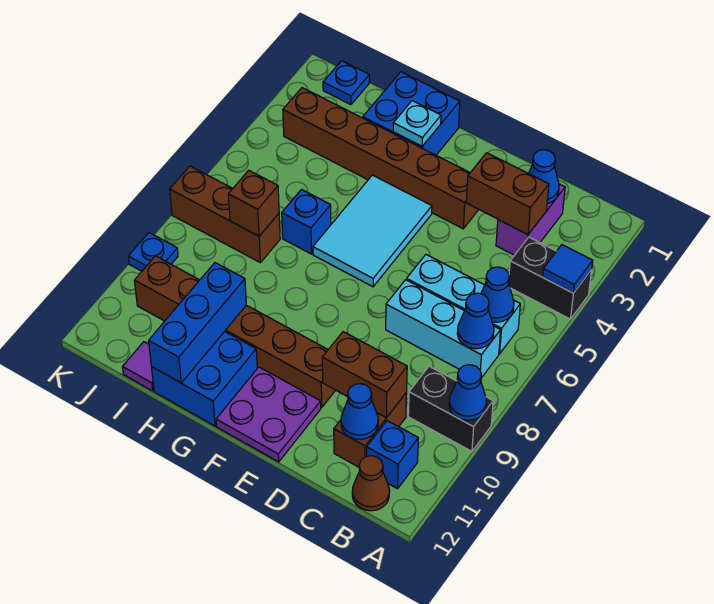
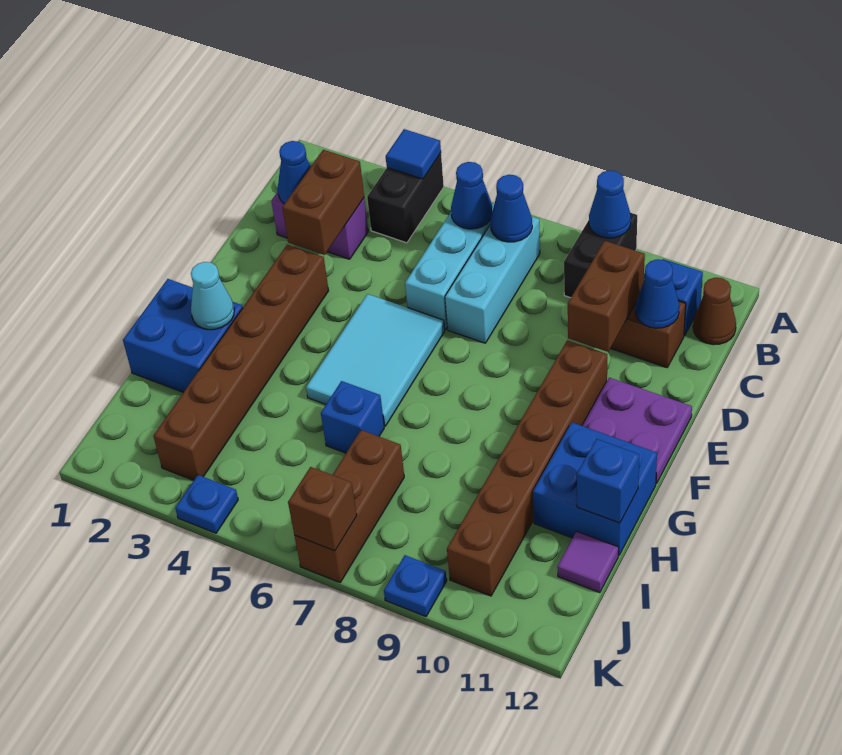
cyan 2x3 tile [313,175,432,287] -> cyan 2x3 tile turned to [306,294,445,426]
cyan 1x1 plate [393,101,441,146] -> cyan 1x1 cone [191,262,234,330]
blue 1x3 brick [149,263,246,383] -> blue 1x1 brick [577,439,639,523]
brown 1x1 brick [228,170,279,236] -> brown 1x1 brick moved to [288,467,357,551]
blue 1x1 plate [323,61,369,105] -> blue 1x1 plate moved to [175,475,238,533]

